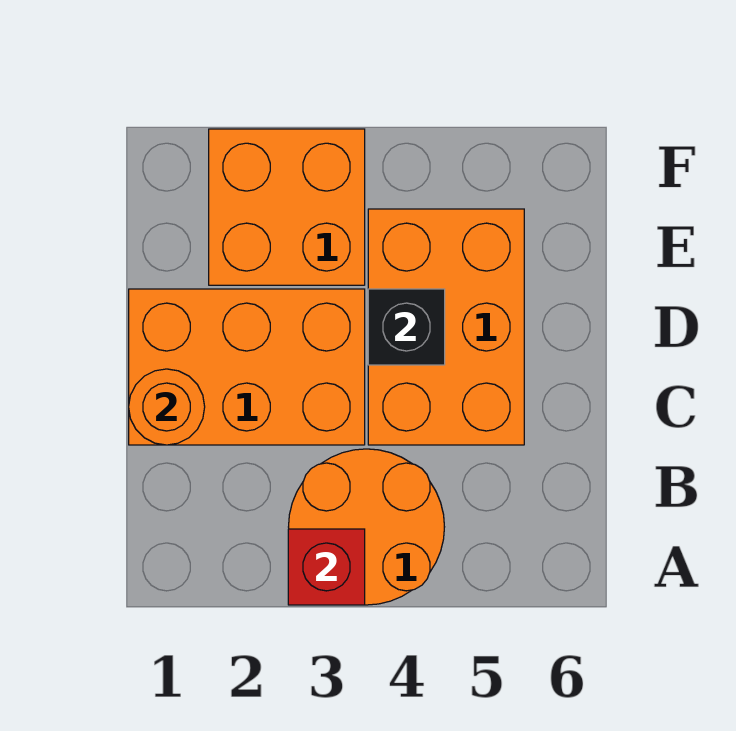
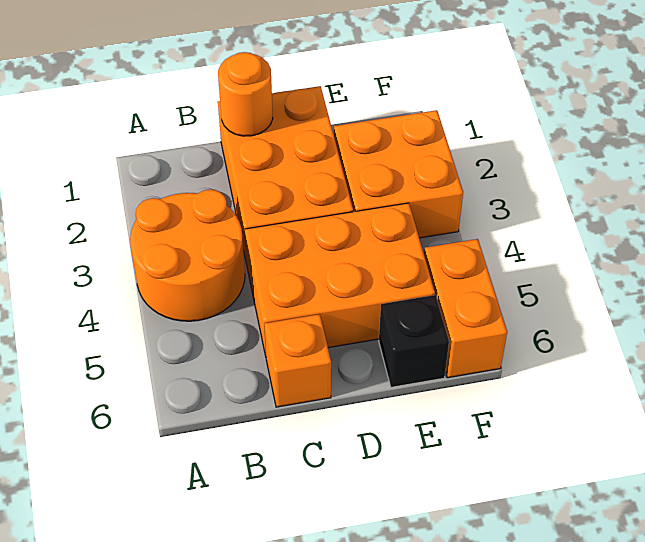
red 1x1 brick [288,529,365,605] -> none
none -> orange 1x1 brick [264,314,331,407]
black 1x1 brick [368,289,445,365] -> black 1x1 brick moved to [379,295,449,387]
none -> orange 1x2 brick [424,239,507,378]

